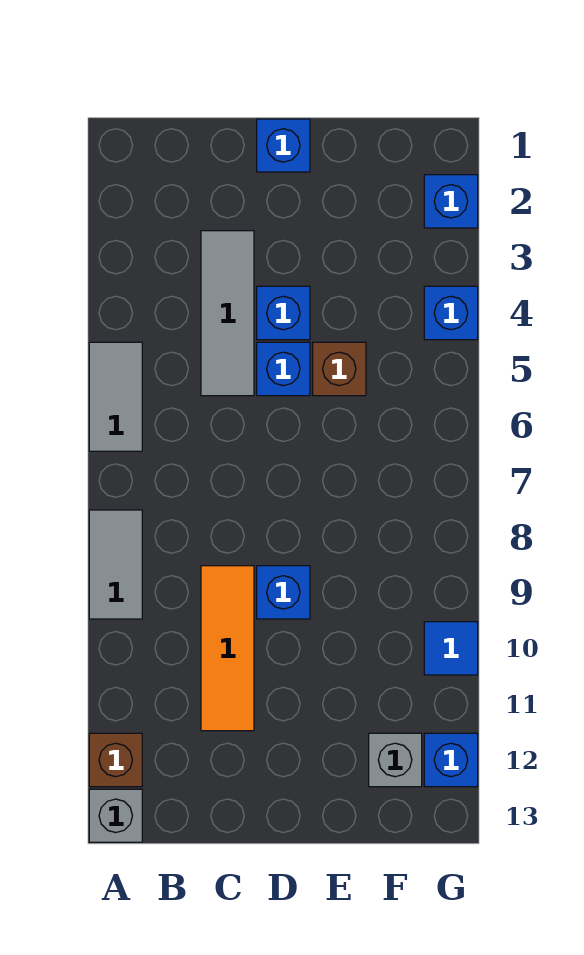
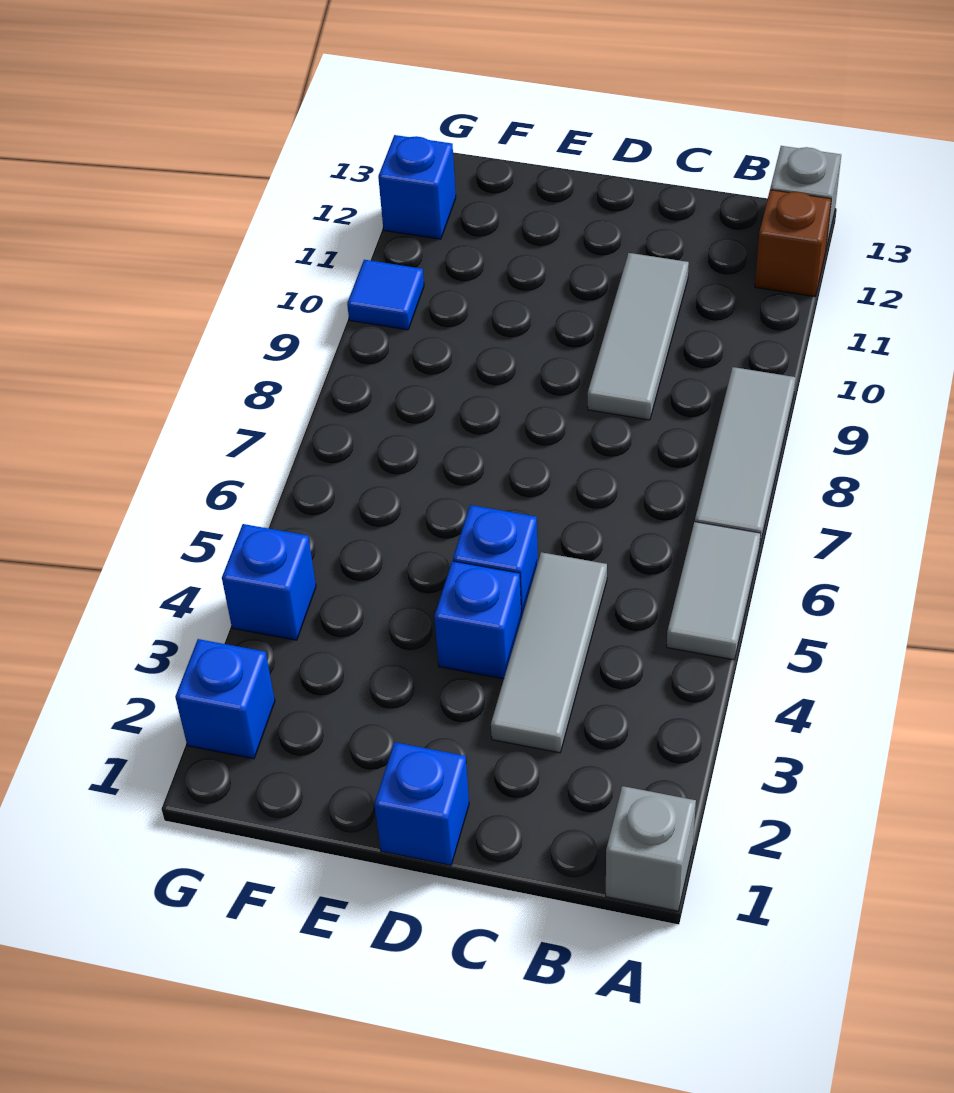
grey 1x2 tile [89,510,142,619] -> grey 1x3 tile [695,367,796,544]
orange 1x3 tile [201,566,254,731] -> grey 1x3 tile [588,253,689,420]
blue 1x1 brick [257,566,310,619] -> none
brown 1x1 brick [313,342,366,396] -> none
grey 1x1 brick [369,733,422,787] -> grey 1x1 brick moved to [606,786,696,911]

